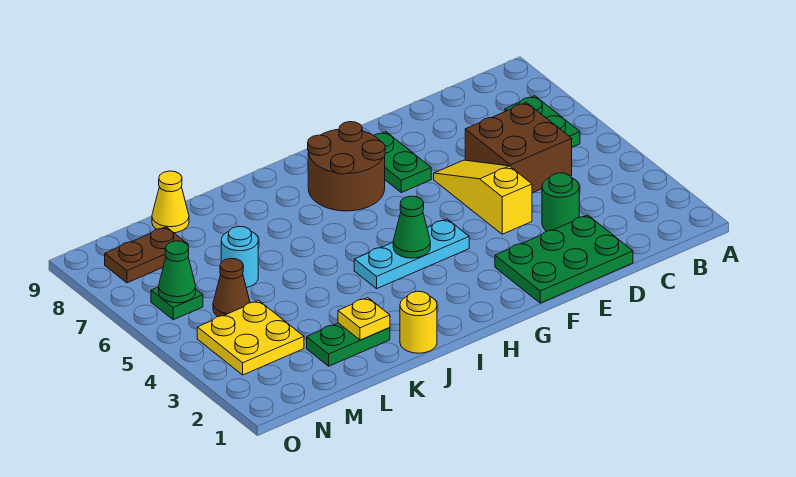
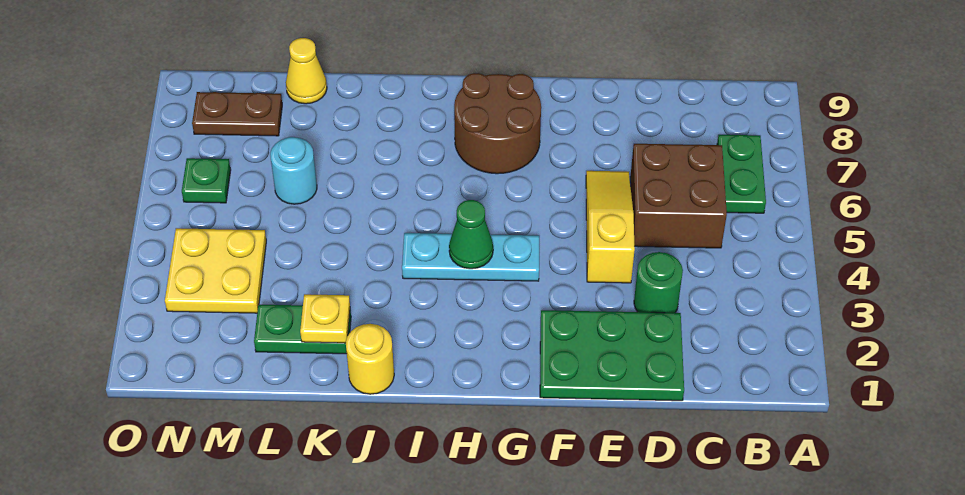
green 1x2 plate [374,132,431,193] -> none
brown 1x1 cone [213,258,250,317] -> none
green 1x1 cone [159,241,196,303] -> none

